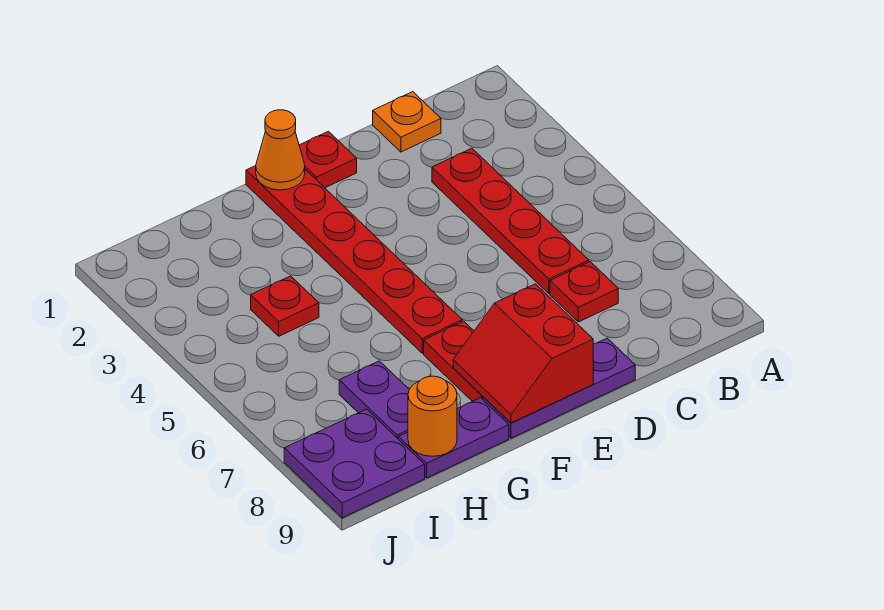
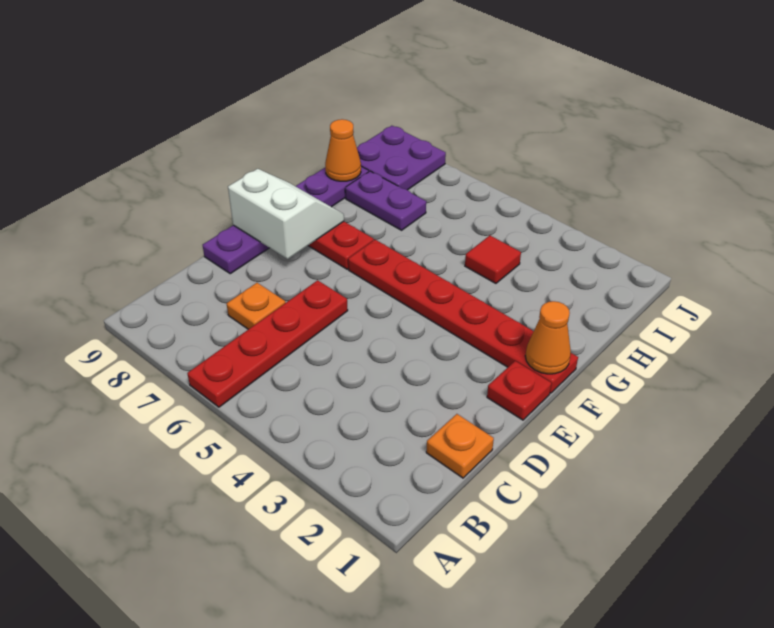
red 1x4 plate [432,148,589,294] -> red 1x4 plate turned to [187,280,348,407]
red 1x1 plate [550,262,618,322] -> orange 1x1 plate [226,283,286,329]
red 2x2 slope [453,284,593,423] -> white 2x2 slope [228,169,344,259]
red 1x1 plate [251,276,319,336] -> red 1x1 tile [465,235,521,283]
orange 1x1 round brick [408,376,457,456] -> orange 1x1 cone [325,119,361,181]

